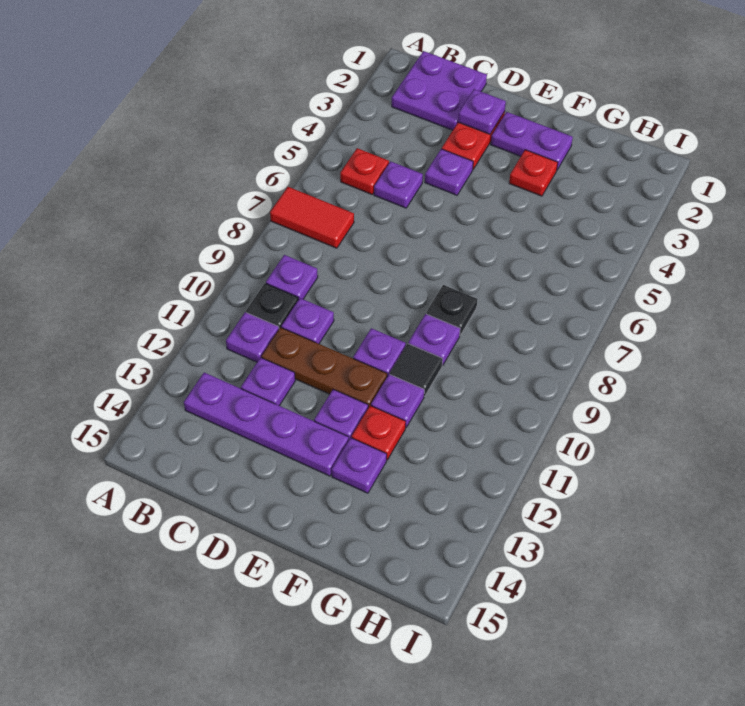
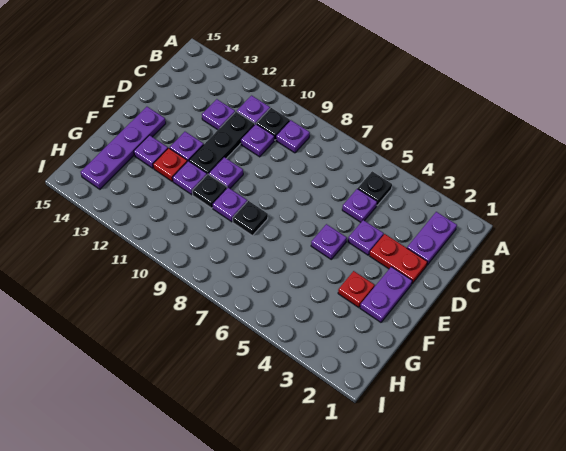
red 1x2 tile [270,187,354,248] -> none
purple 2x2 plate [392,51,487,130] -> purple 1x2 plate [407,212,457,265]
red 1x1 plate [340,148,389,194] -> black 1x1 plate [358,171,392,205]
purple 1x4 plate [184,373,349,476] -> purple 1x4 plate moved to [81,107,166,189]
brown 1x3 plate [261,327,387,408] -> black 1x3 plate [189,111,255,174]
purple 1x1 plate [458,89,506,134] -> purple 1x1 plate moved to [311,224,347,259]
black 1x1 tile [390,344,442,396] -> black 1x1 plate [192,174,227,208]

